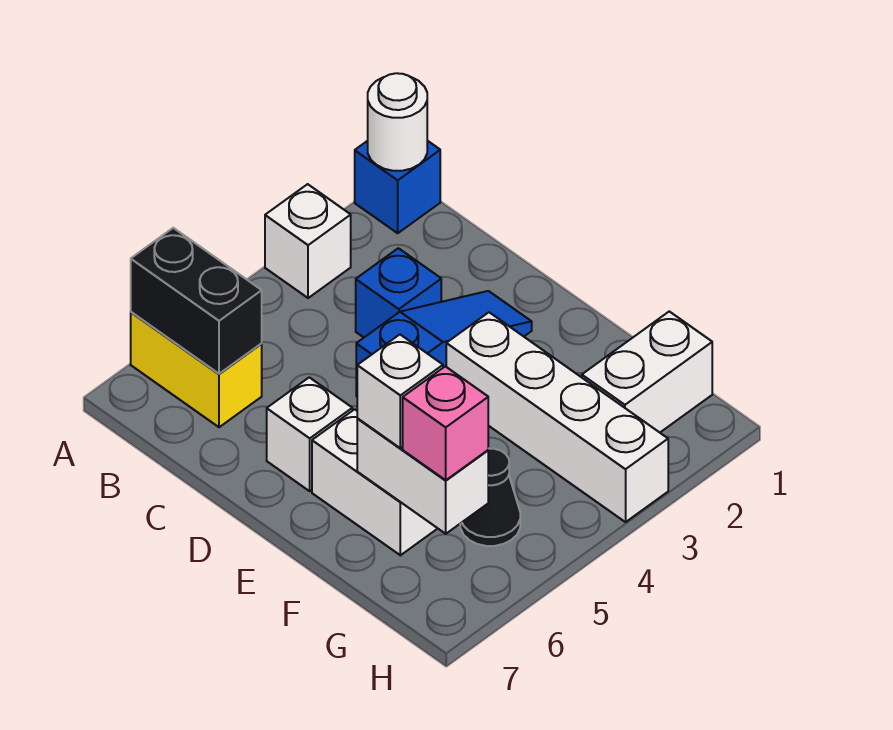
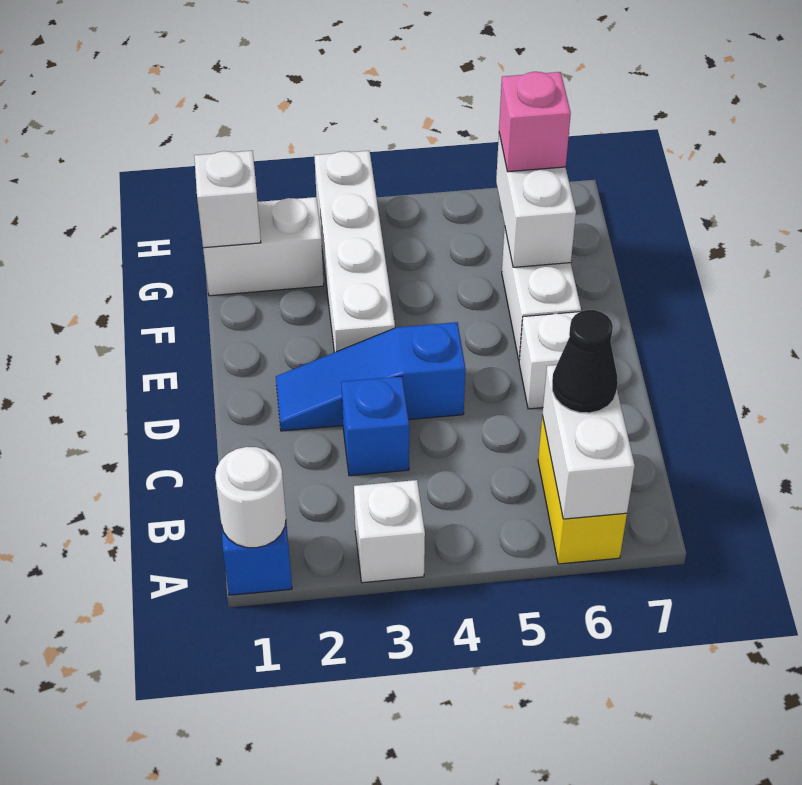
black 1x2 brick [131,228,262,374] -> white 1x2 brick [542,365,635,519]
white 1x1 brick [357,335,443,448] -> white 1x1 brick moved to [194,151,261,248]
black 1x1 cone [460,448,520,546] -> black 1x1 cone moved to [552,310,618,413]

